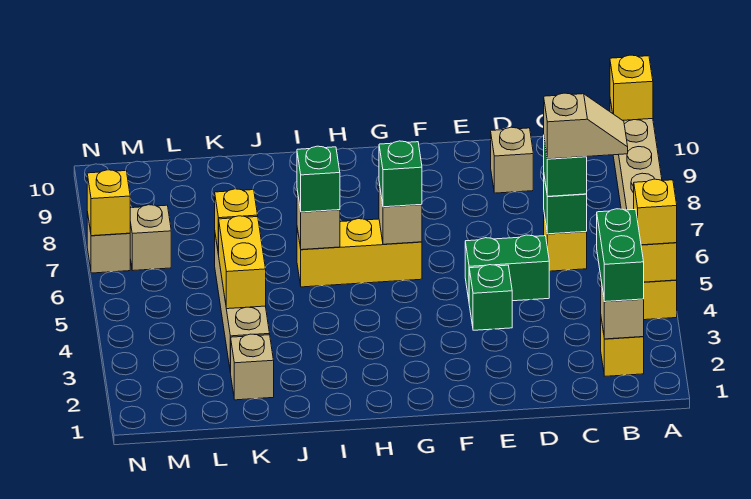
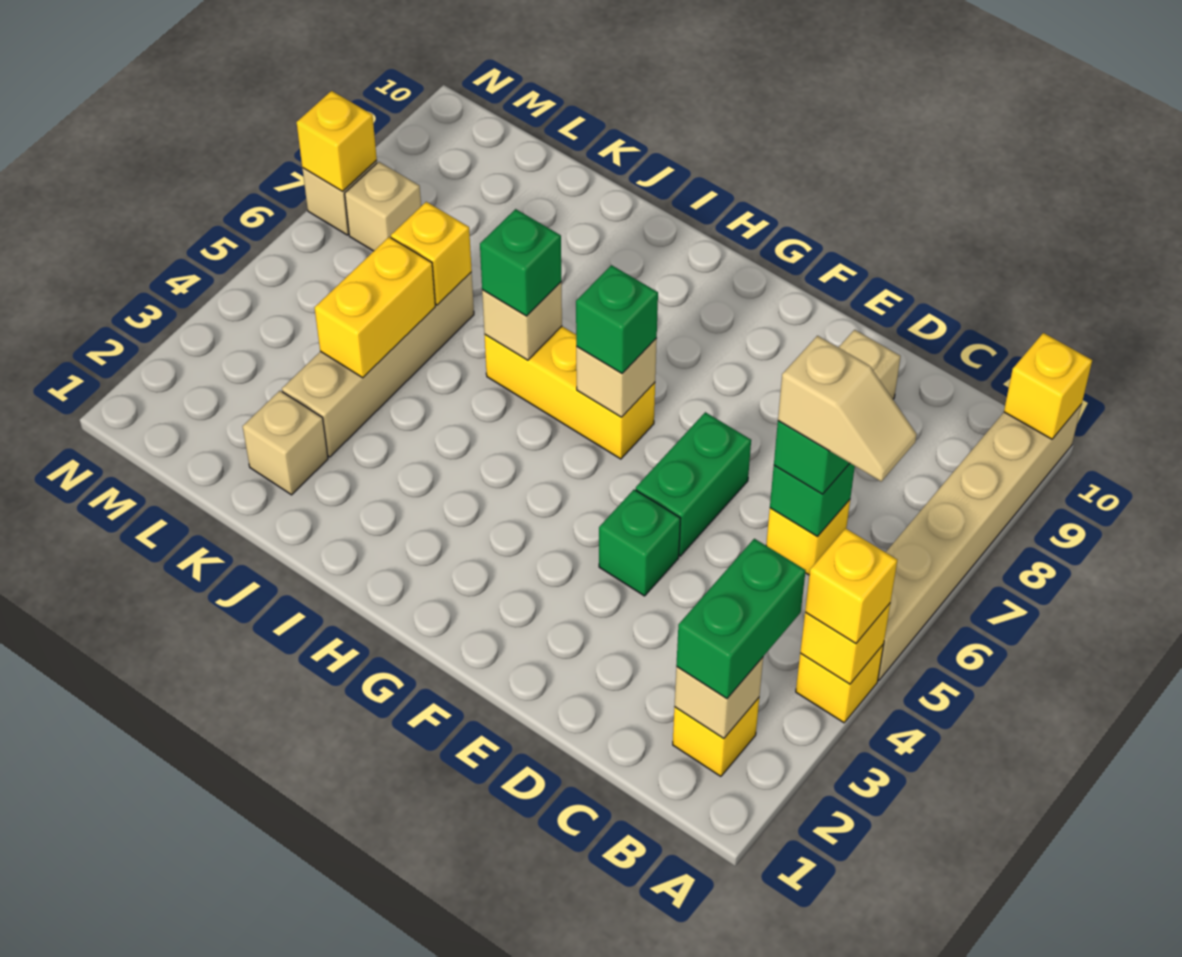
green 1x2 brick [465,235,549,301] -> green 1x2 brick turned to [636,412,751,556]

